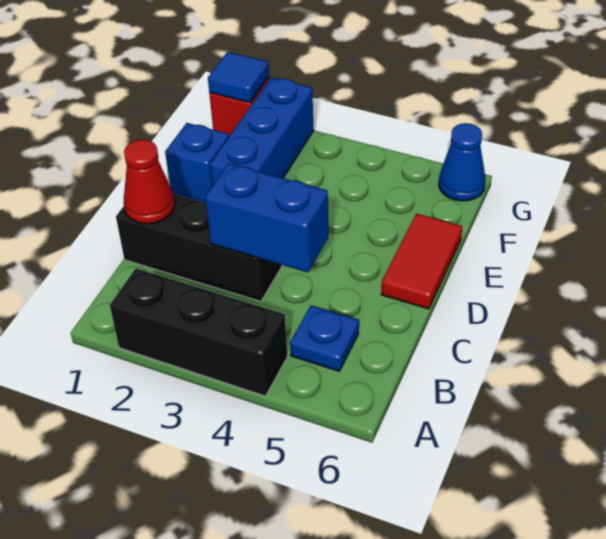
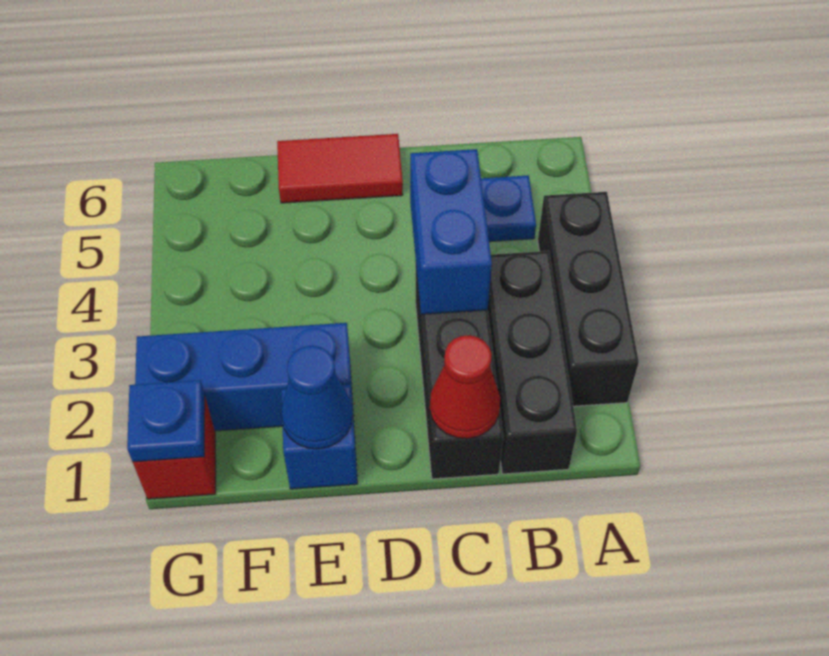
none -> black 1x3 brick [488,251,577,474]
blue 1x1 tile [208,52,269,103] -> blue 1x1 plate [127,380,205,462]
blue 1x1 cone [439,123,486,201] -> blue 1x1 cone moved to [281,346,353,449]

